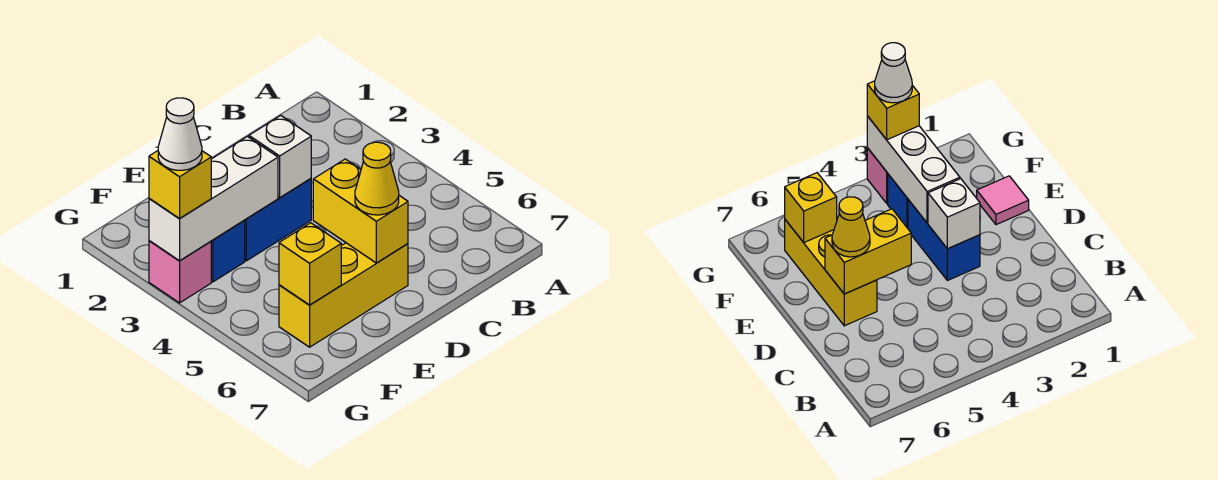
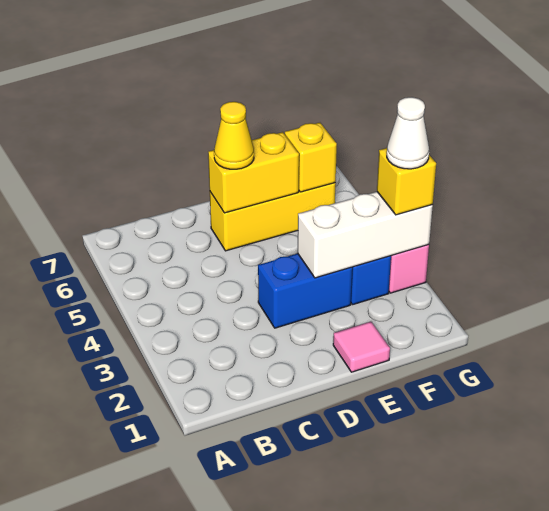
white 1x1 brick [249,116,311,198] -> none
yellow 1x2 brick [313,159,408,263] -> yellow 1x2 brick turned to [208,132,299,213]

